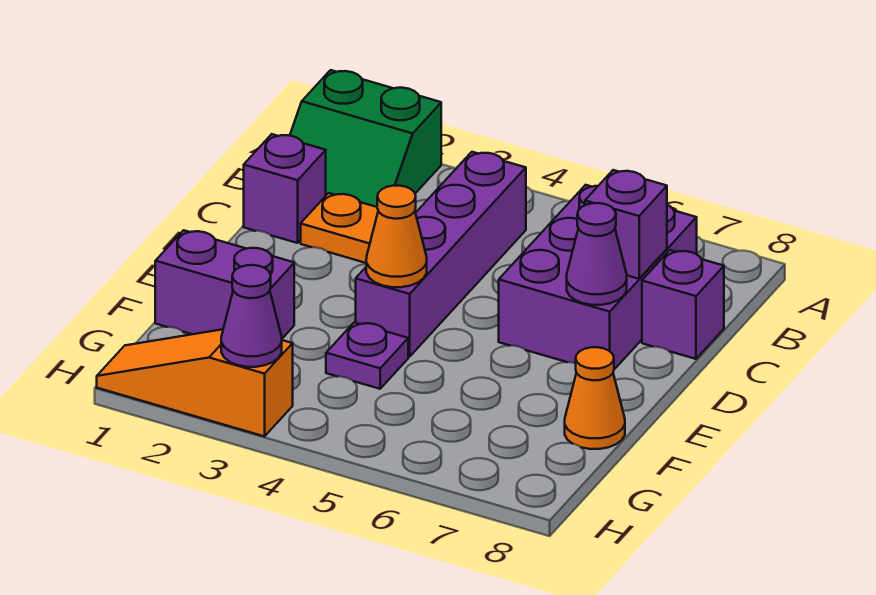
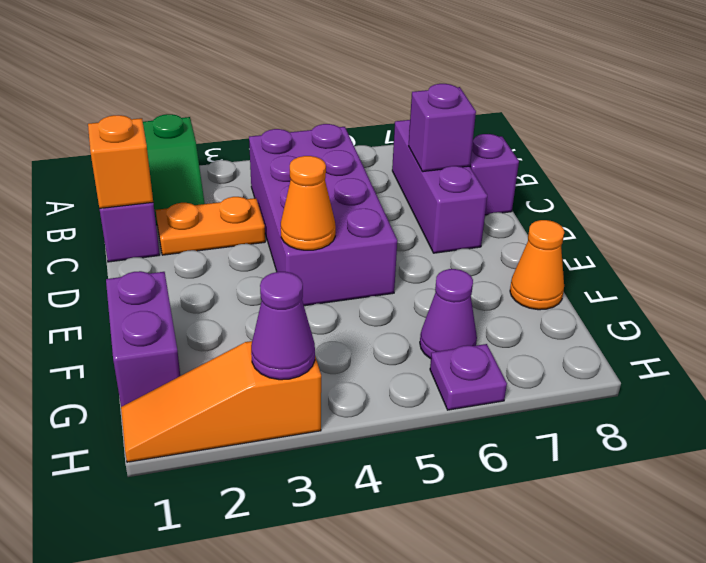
purple 1x4 brick [356,152,526,357] -> purple 2x4 brick [249,124,397,306]
purple 2x3 brick [499,185,697,369] -> purple 1x3 brick [392,120,487,253]
none -> orange 1x1 brick [88,115,153,209]
purple 1x1 cone [567,203,627,305] -> purple 1x1 cone moved to [420,269,477,359]
purple 1x2 brick [155,230,294,338] -> purple 1x2 brick turned to [106,271,180,407]
purple 1x1 plate [326,322,408,389] -> purple 1x1 plate moved to [430,344,507,410]

